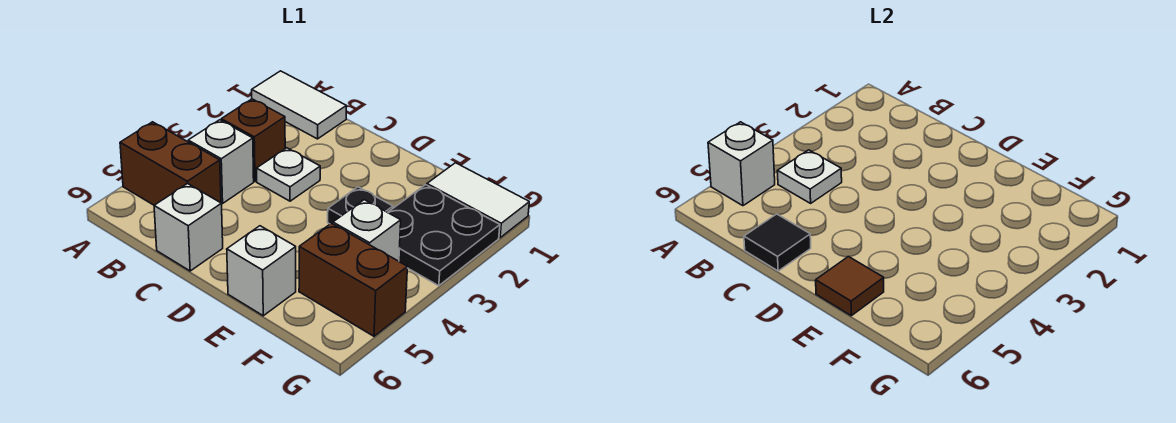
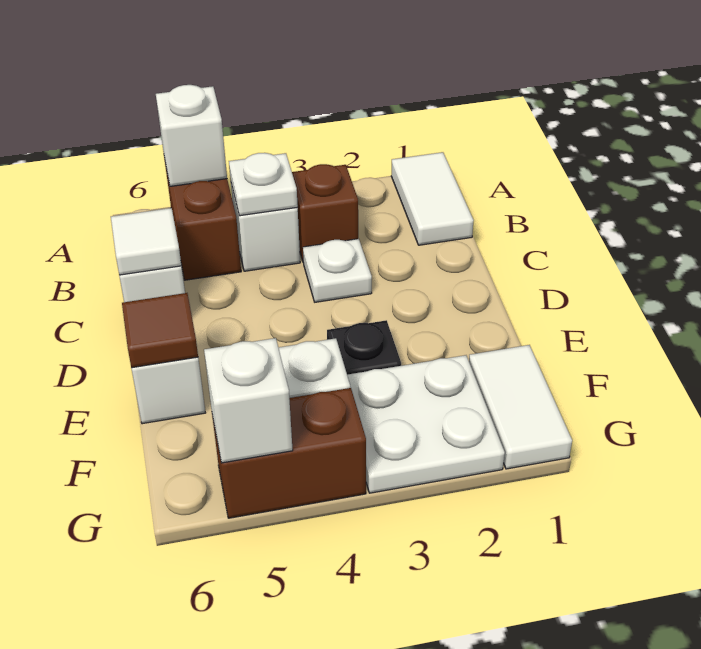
black 1x1 tile [744,214,811,271] -> white 1x1 tile [111,208,181,275]
black 2x2 plate [388,185,500,286] -> white 2x2 plate [347,355,505,493]
brown 1x2 brick [299,223,407,336] -> brown 1x2 brick turned to [212,388,366,518]
none -> white 1x1 brick [204,338,293,463]

